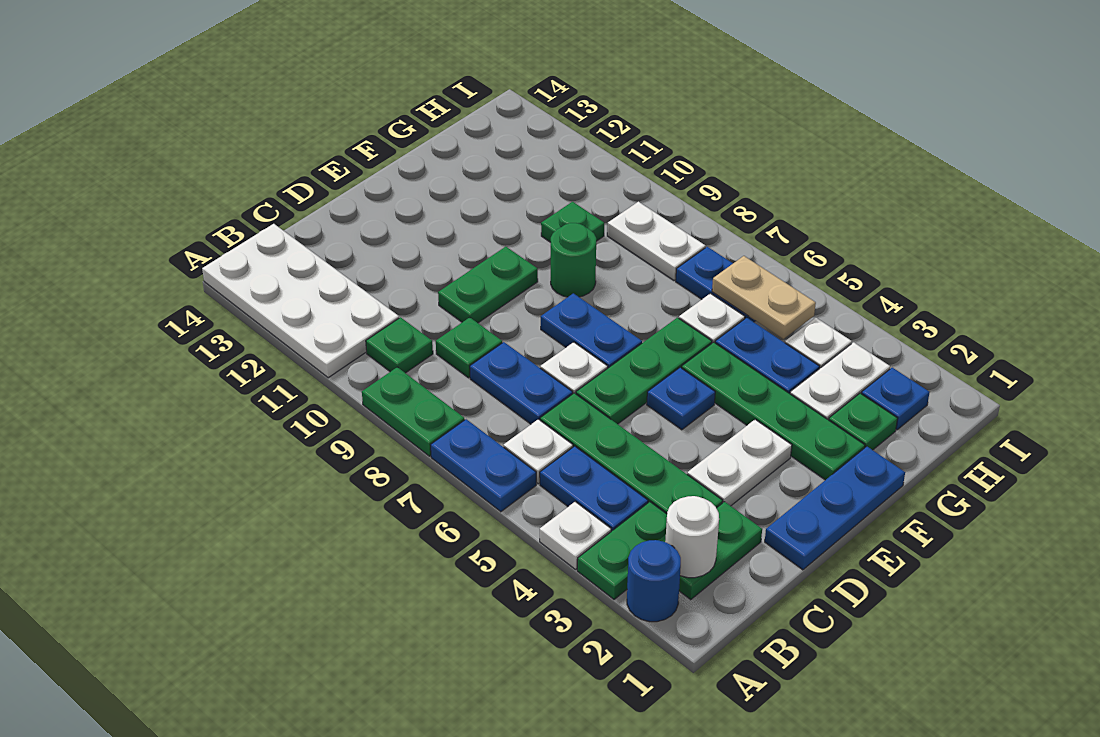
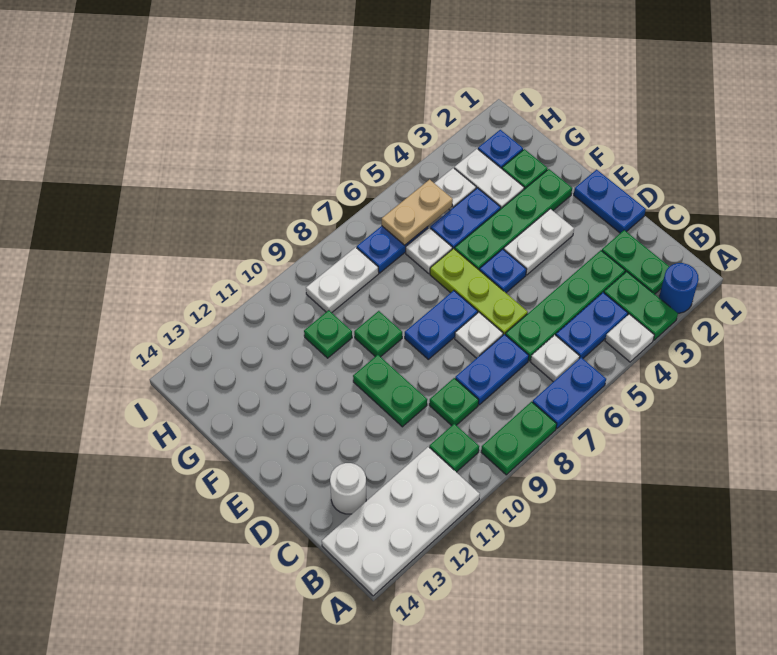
white 1x1 round brick [665,496,719,578] -> white 1x1 round brick moved to [330,463,366,514]
blue 1x3 plate [765,446,905,570] -> blue 1x2 plate [574,170,646,233]
white 1x2 plate [687,419,792,506] -> white 1x2 plate turned to [504,209,574,275]
green 1x3 plate [576,318,712,424] -> lime 1x3 plate [430,248,528,335]
green 1x1 round brick [551,223,596,297] -> green 1x1 plate [354,311,402,357]

